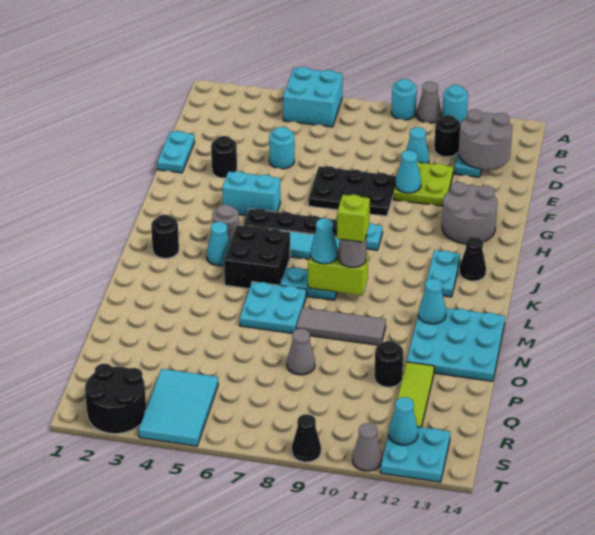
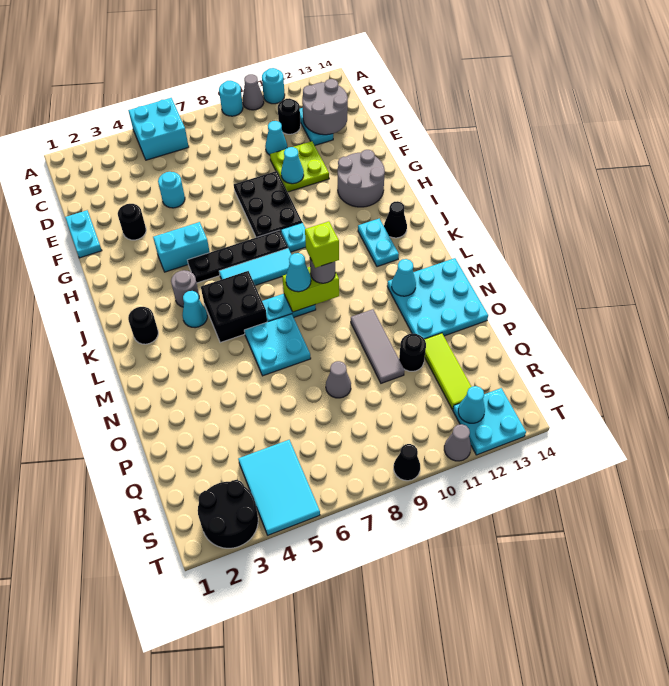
black 2x3 plate [308,166,396,216] -> black 2x3 plate turned to [234,171,302,237]
grey 1x3 tile [296,308,386,345] -> grey 1x3 tile turned to [351,309,404,383]

